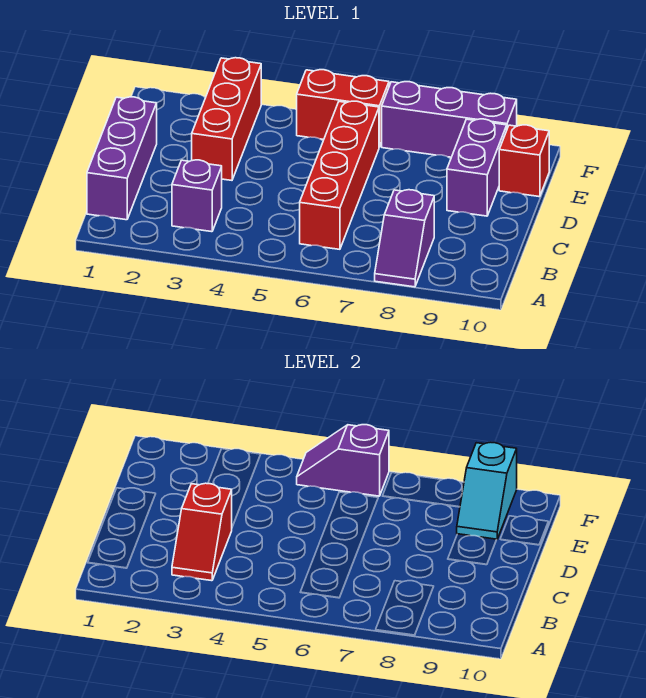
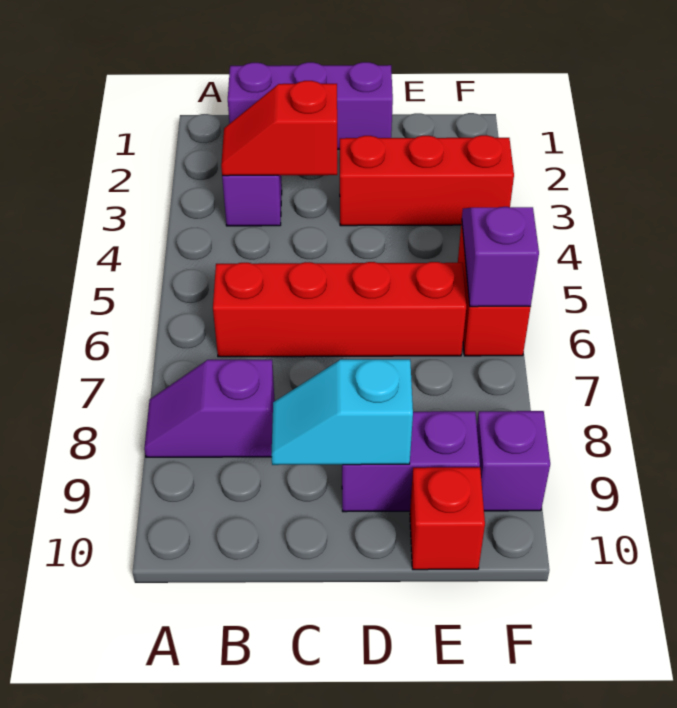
cyan 1x2 slope [457,442,517,540] -> cyan 1x2 slope moved to [271,359,413,465]
purple 1x3 brick [382,82,517,157] -> purple 1x1 brick [477,411,550,511]

